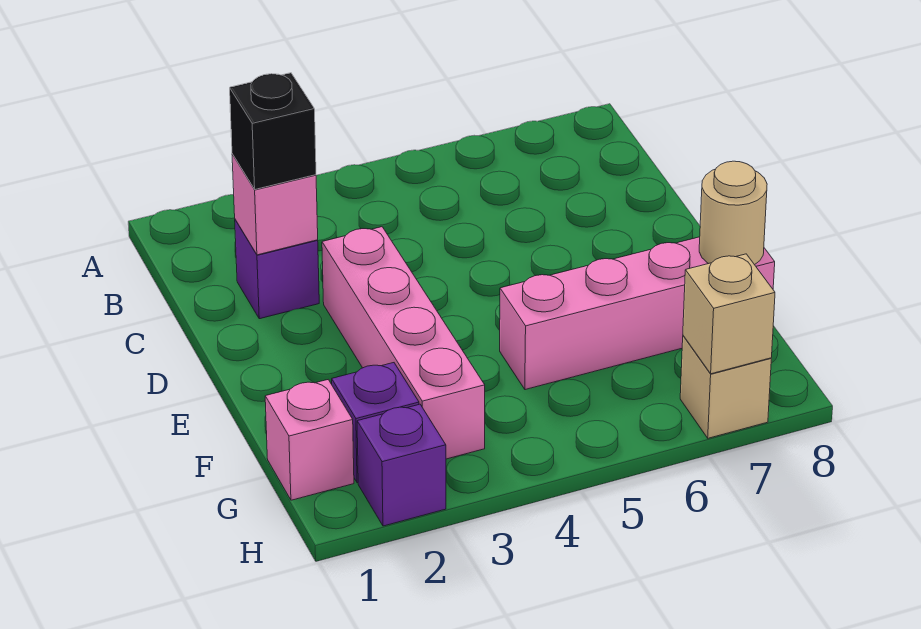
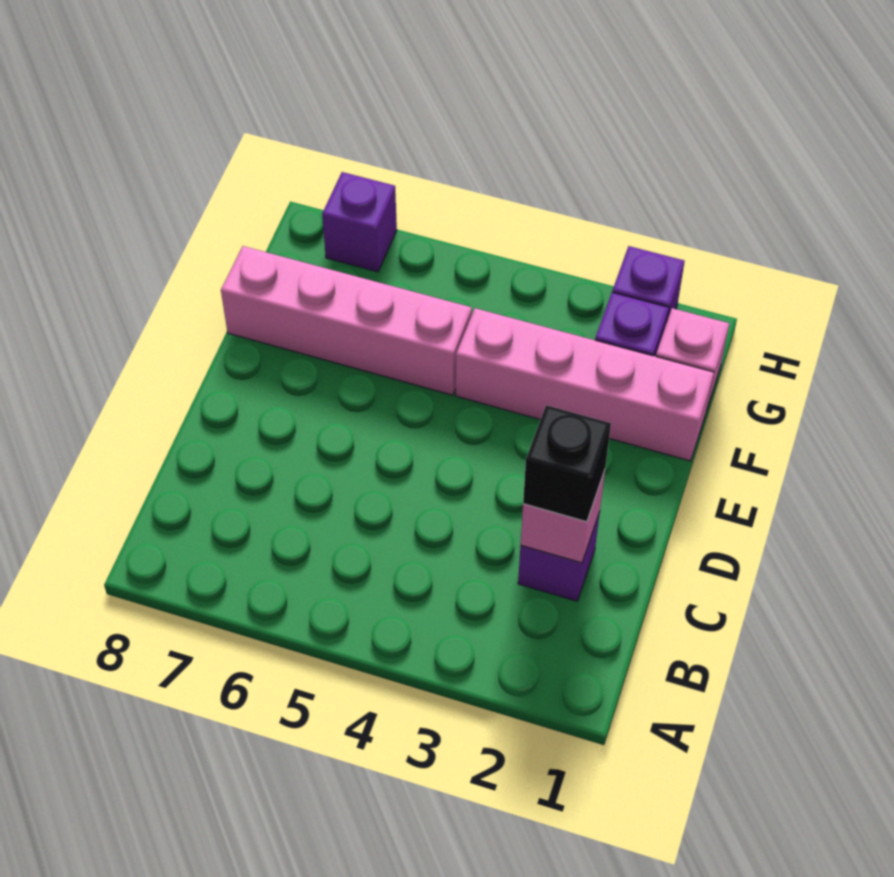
pink 1x4 brick [322,227,485,459] -> pink 1x4 brick turned to [456,308,714,461]
tan 1x1 round brick [699,161,767,265] -> none
tan 1x1 brick [680,336,771,438] -> purple 1x1 brick [322,172,397,272]
tan 1x1 brick [683,254,775,374] -> none

